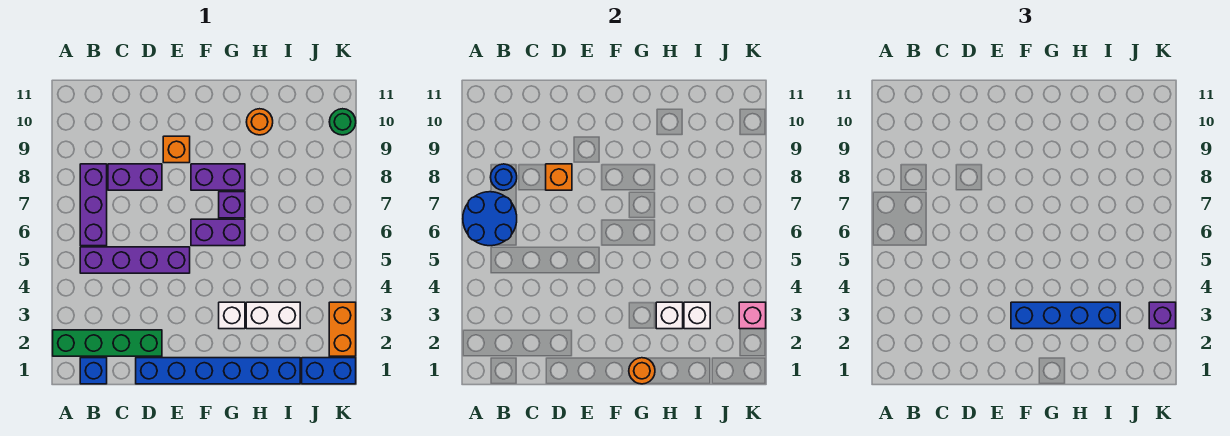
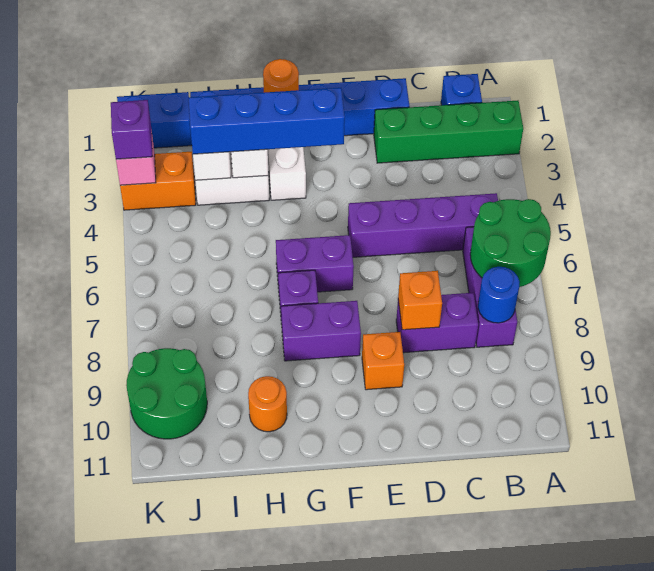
blue 2x2 round brick [463,192,517,246] -> green 2x2 round brick [470,199,551,287]
orange 1x2 brick [329,302,356,356] -> orange 1x2 brick turned to [120,152,196,210]
green 1x1 round brick [329,109,356,135] -> green 2x2 round brick [126,348,207,439]

